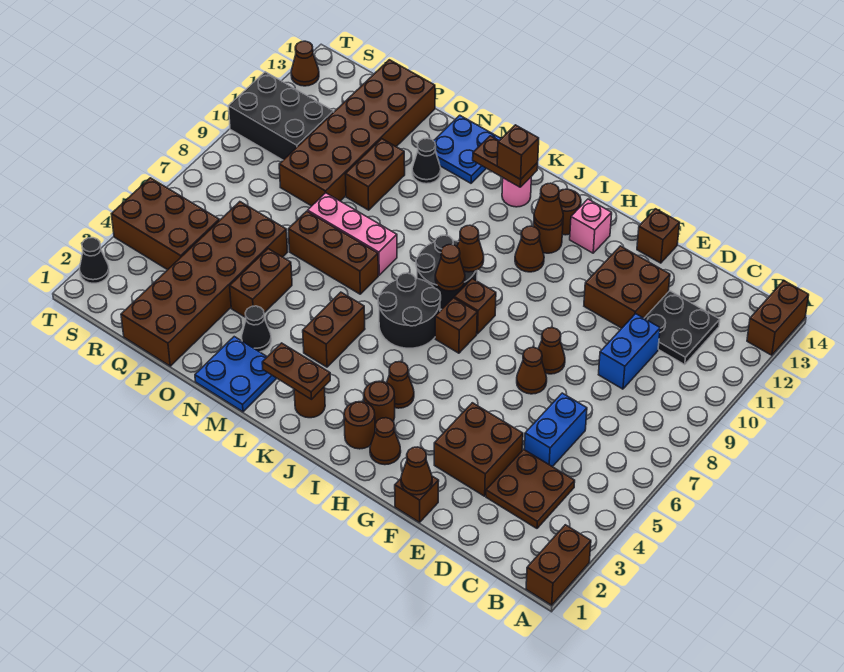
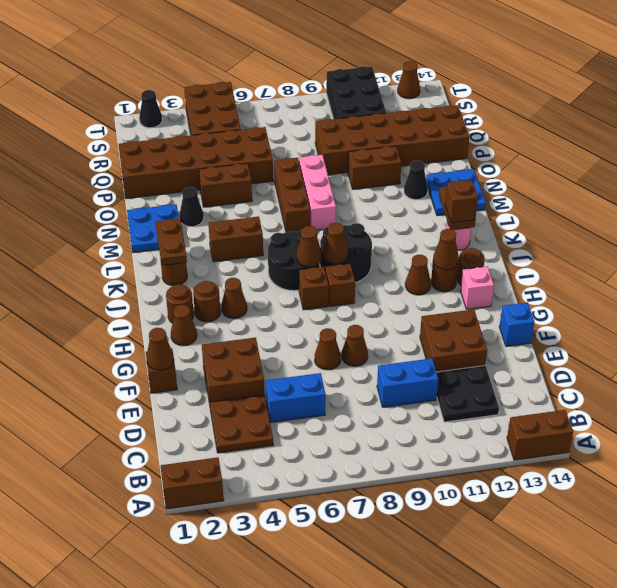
brown 1x1 brick [637,209,680,263] -> blue 1x1 brick [499,303,534,346]
brown 1x1 cone [457,225,484,272] -> brown 1x1 cone moved to [297,226,322,267]

